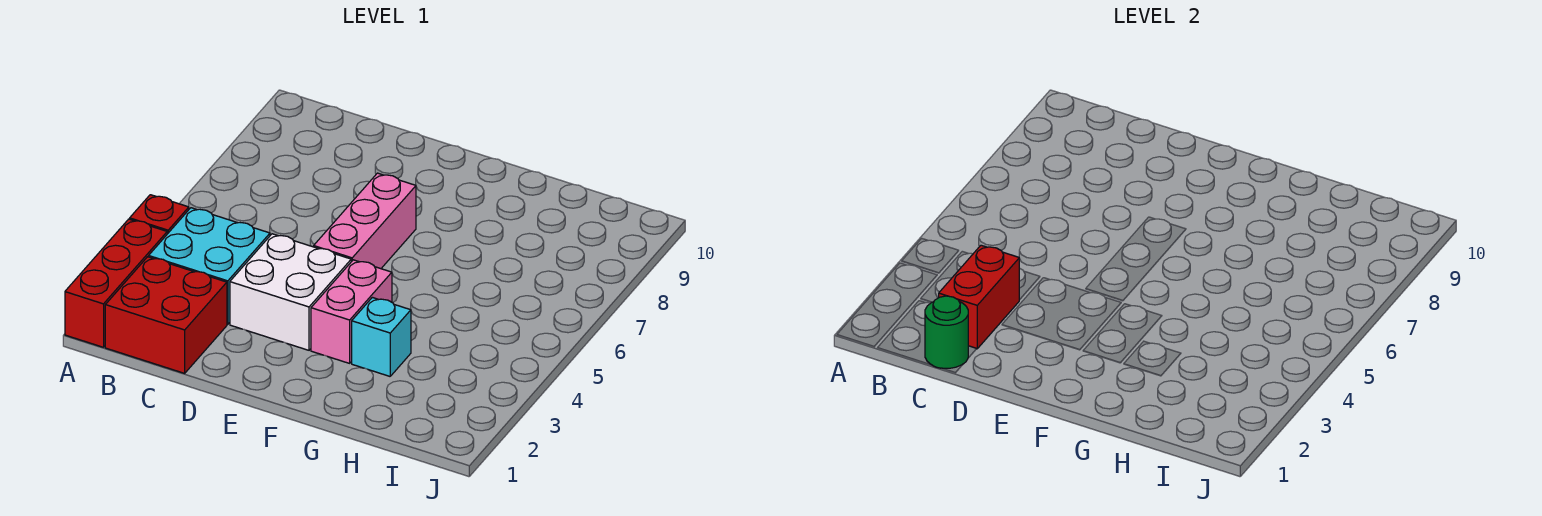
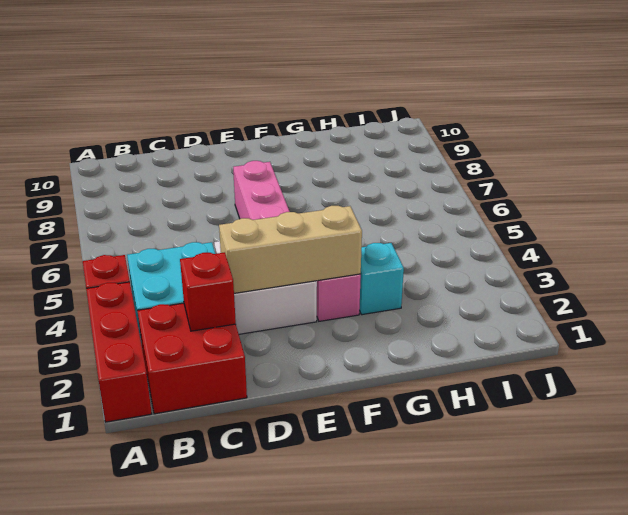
green 1x1 round brick [925,296,968,368] -> none
red 1x2 brick [939,245,1019,349] -> red 1x1 brick [180,252,236,331]
none -> tan 1x3 brick [219,206,362,293]

